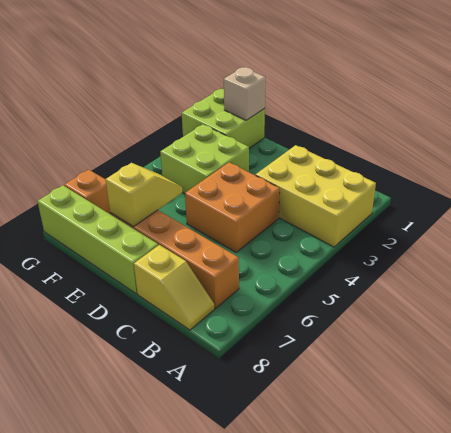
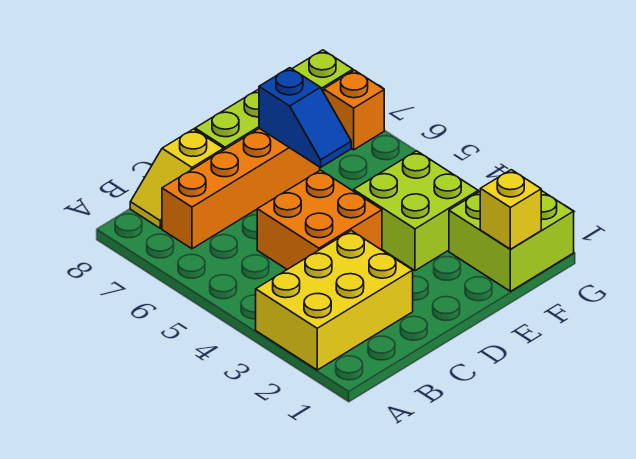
yellow 1x2 slope [105,163,182,227] -> blue 1x2 slope [259,68,351,167]
tan 1x1 brick [224,67,265,120] -> yellow 1x1 brick [480,170,541,249]

